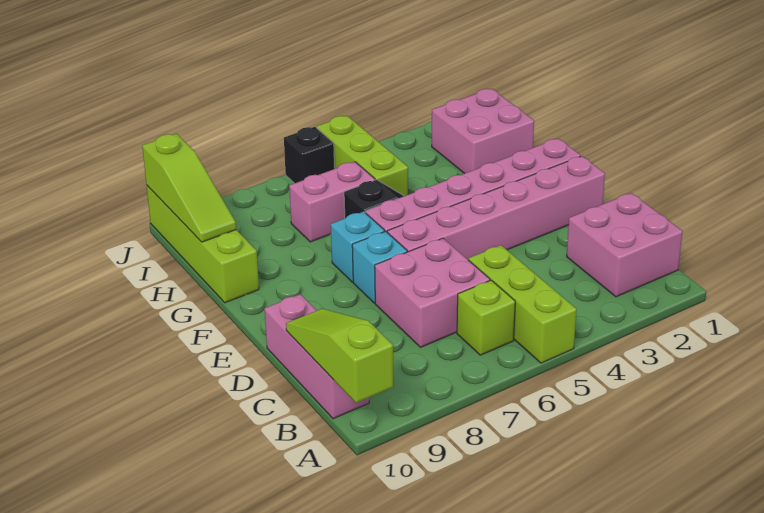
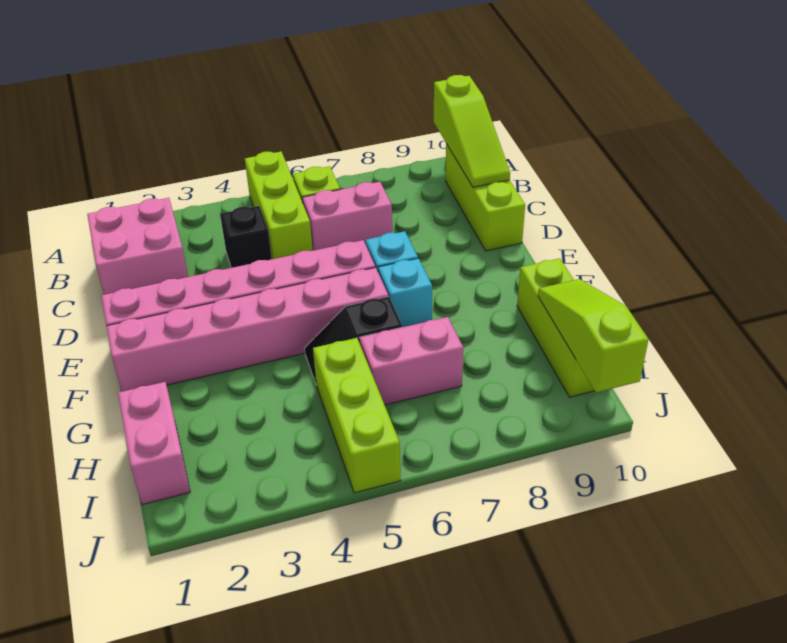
pink 1x3 brick [265,294,369,419] -> lime 1x3 brick [446,144,525,251]
pink 2x2 brick [375,238,490,347] -> pink 1x2 brick [302,182,392,251]
lime 1x4 brick [147,186,259,303] -> lime 1x3 brick [517,258,595,397]
pink 2x2 brick [432,89,534,174] -> pink 1x2 brick [118,382,190,505]
black 1x1 brick [284,127,335,183] -> black 1x1 brick moved to [220,206,272,268]

